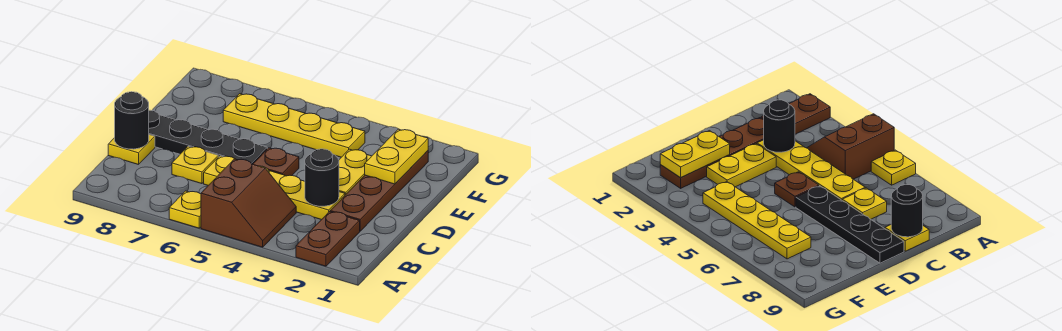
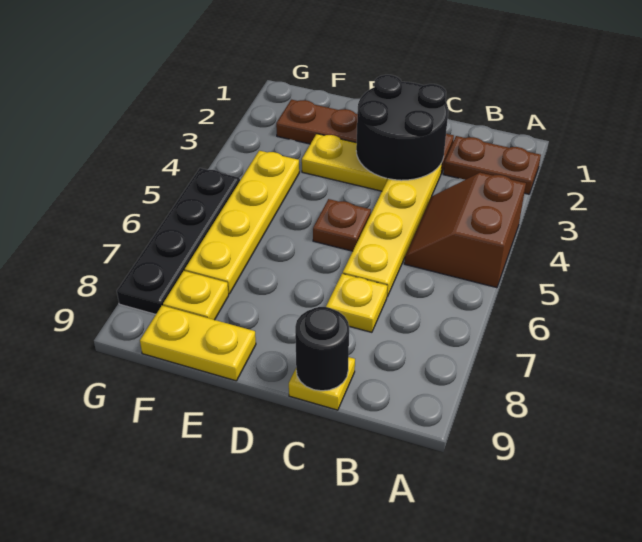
brown 2x2 slope [201,159,296,247] -> brown 2x2 slope turned to [404,173,526,288]
yellow 1x1 plate [169,191,201,228] -> yellow 1x1 plate moved to [163,271,229,320]
black 1x1 round brick [305,149,339,206] -> black 2x2 round brick [356,75,448,180]
black 1x4 plate [149,110,267,164] -> black 1x4 plate moved to [117,168,240,314]
yellow 1x2 plate [365,129,428,184] -> yellow 1x2 plate moved to [140,306,256,381]

